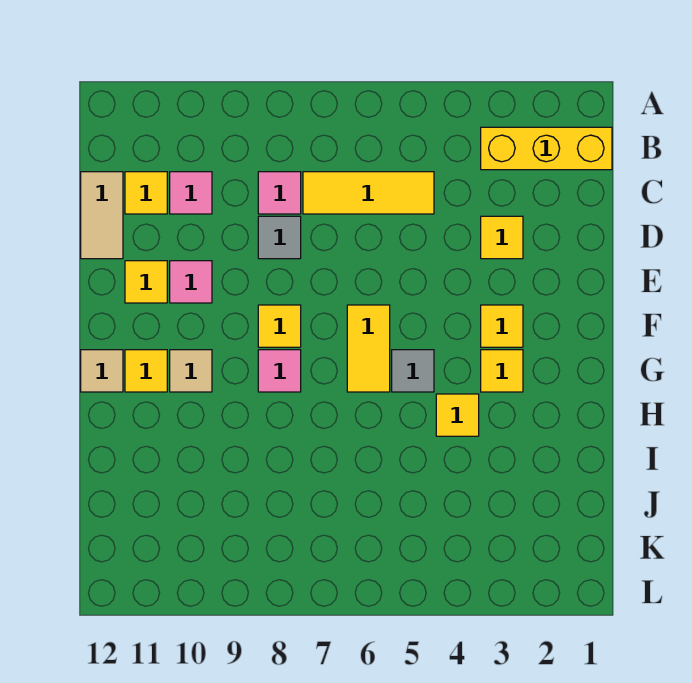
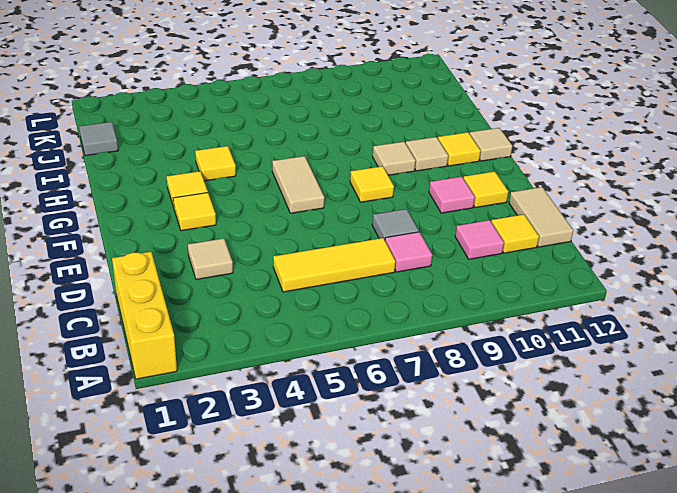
yellow 1x3 brick [481,127,612,170] -> yellow 1x3 brick turned to [112,252,177,379]
yellow 1x1 tile [481,216,523,259] -> tan 1x1 tile [188,238,233,279]
yellow 1x2 tile [347,305,390,392] -> tan 1x2 tile [272,156,324,213]
grey 1x1 tile [392,350,434,392] -> grey 1x1 tile moved to [79,122,118,156]
pink 1x1 tile [258,350,301,392] -> none
none -> tan 1x1 tile [373,142,416,175]

